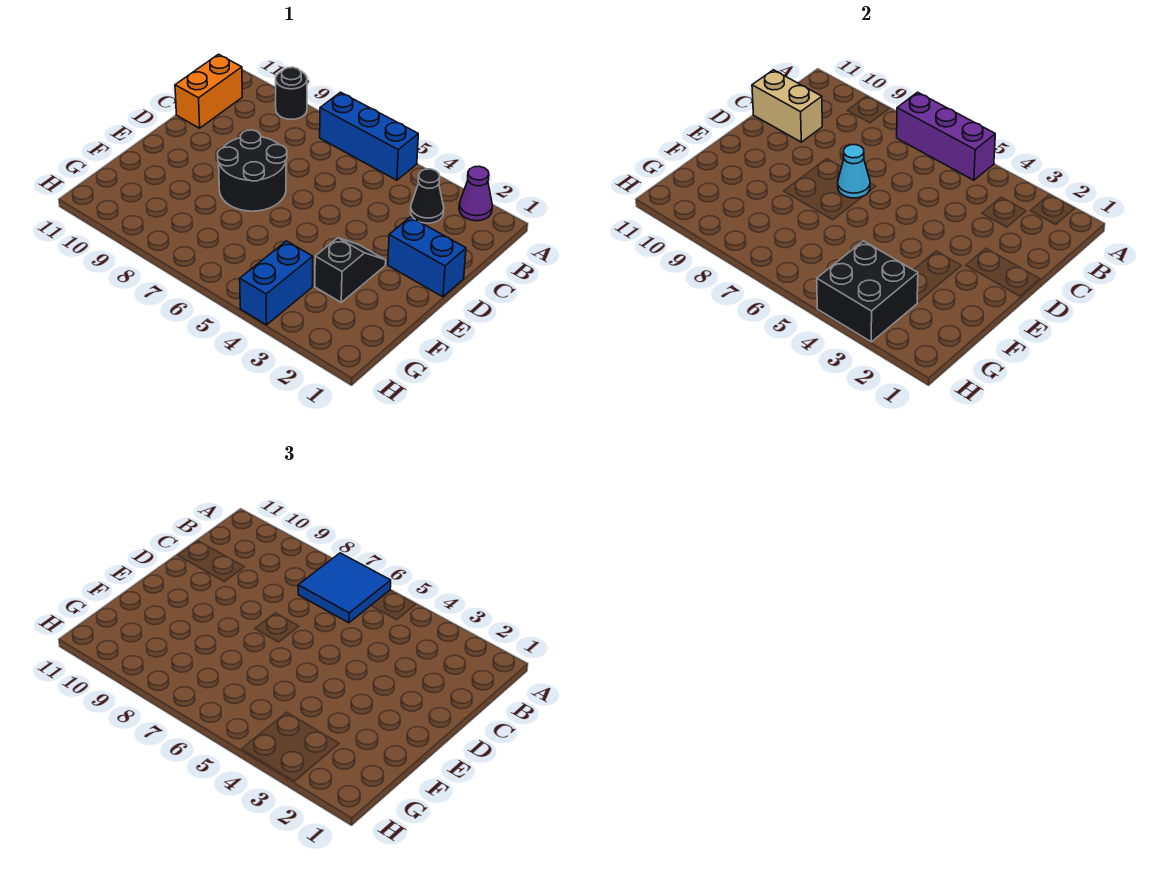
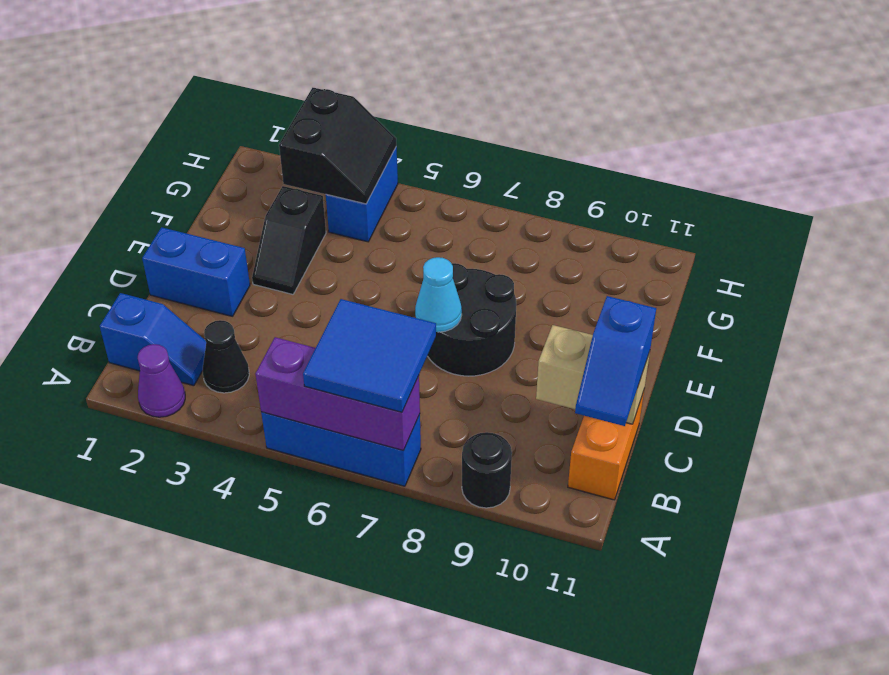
none -> blue 1x2 slope [100,293,206,386]
none -> blue 1x2 slope [575,296,656,426]
black 2x2 brick [817,241,918,342] -> black 2x2 slope [279,88,396,204]

